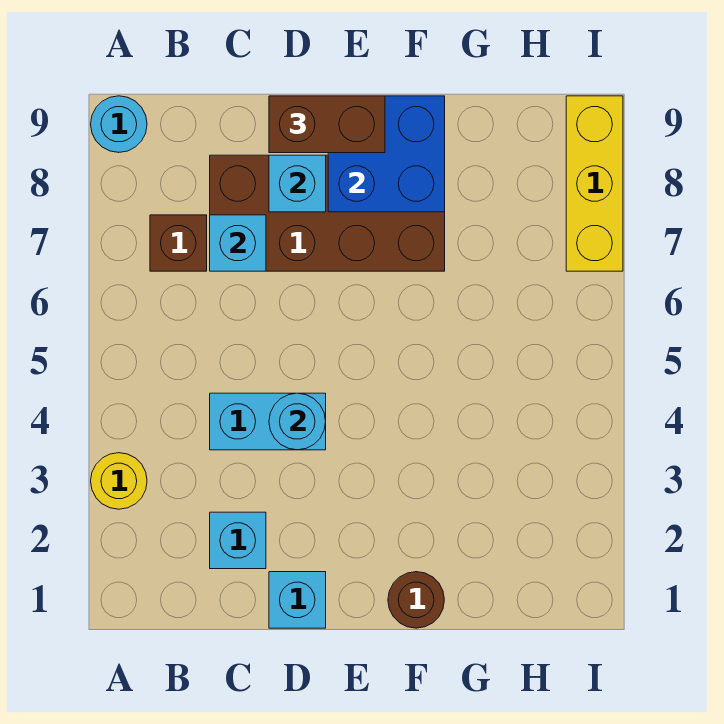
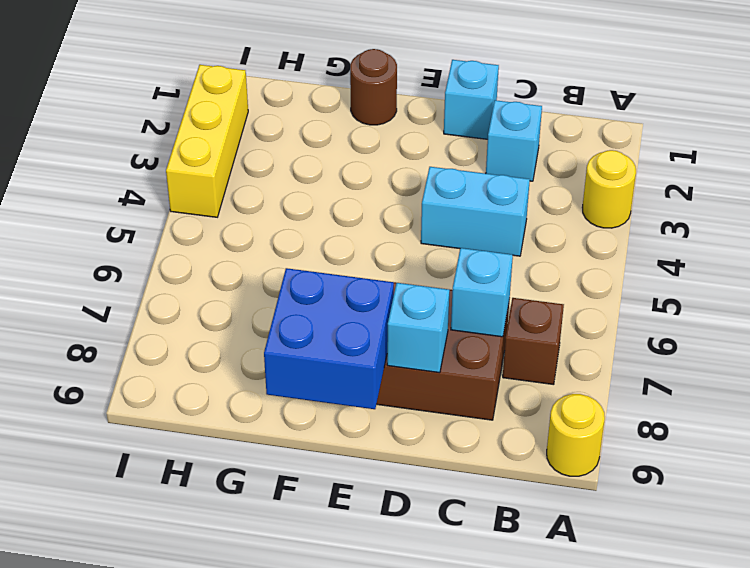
cyan 1x1 round brick [91,96,147,152] -> yellow 1x1 round brick [547,394,605,476]
cyan 1x1 round brick [269,393,326,450] -> none
brown 1x2 brick [269,96,385,153] -> none
yellow 1x3 brick [566,96,623,271] -> yellow 1x3 brick moved to [166,65,248,217]

